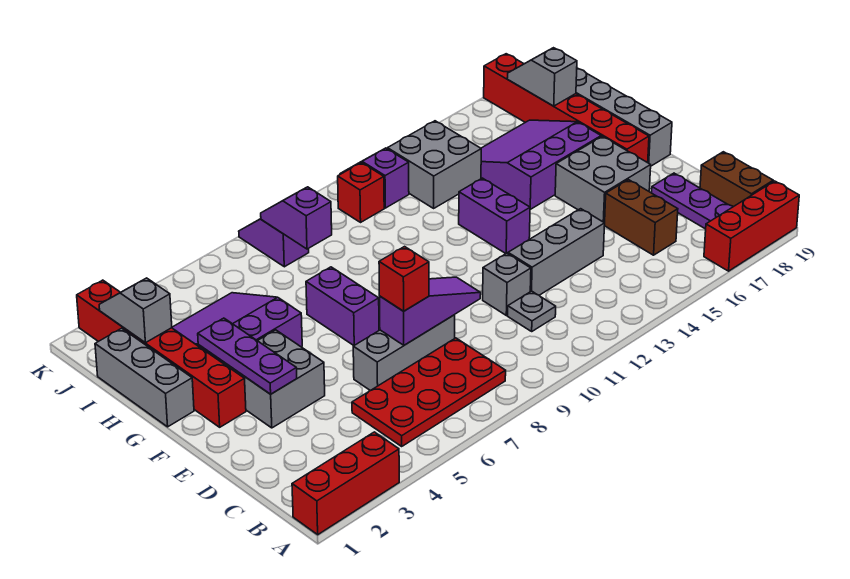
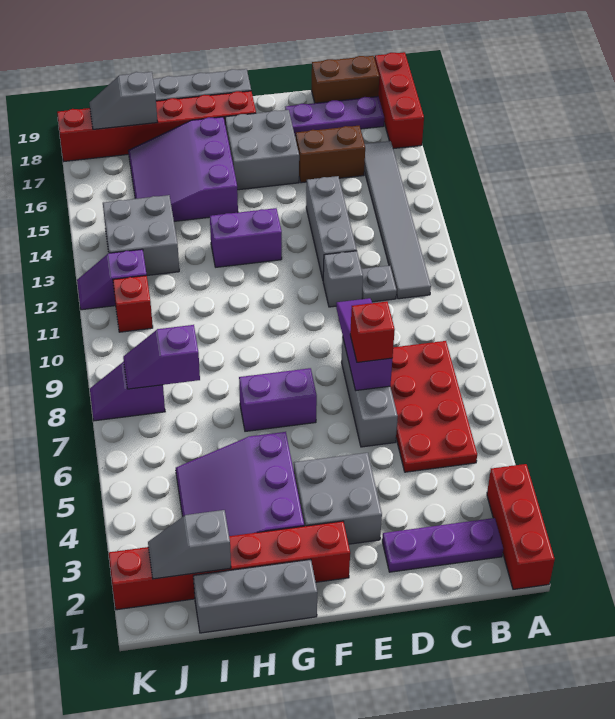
none -> grey 1x6 tile [364,141,431,299]
purple 1x3 plate [198,318,297,394] -> purple 1x3 plate moved to [382,518,503,572]

